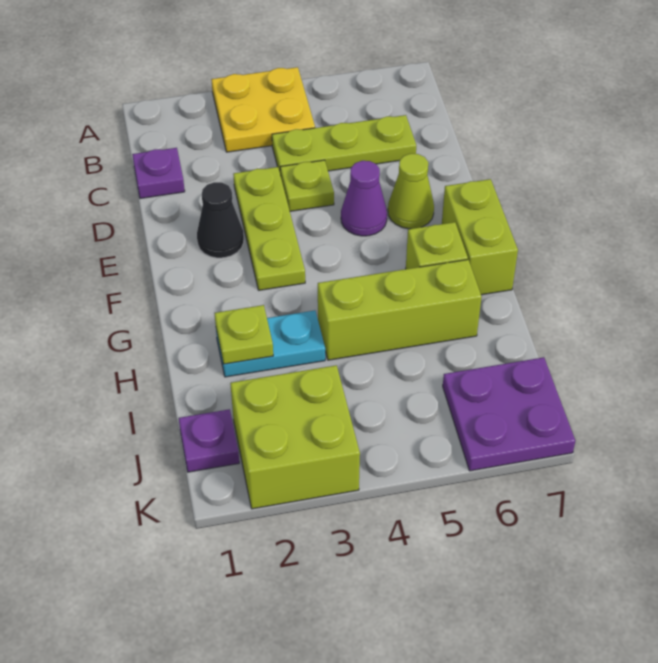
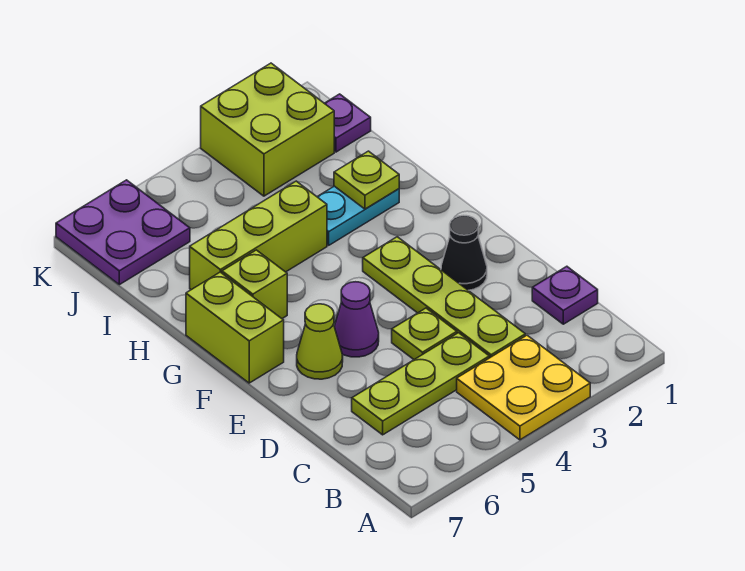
lime 1x3 plate [233,167,305,290] -> lime 1x4 plate [363,237,525,358]

